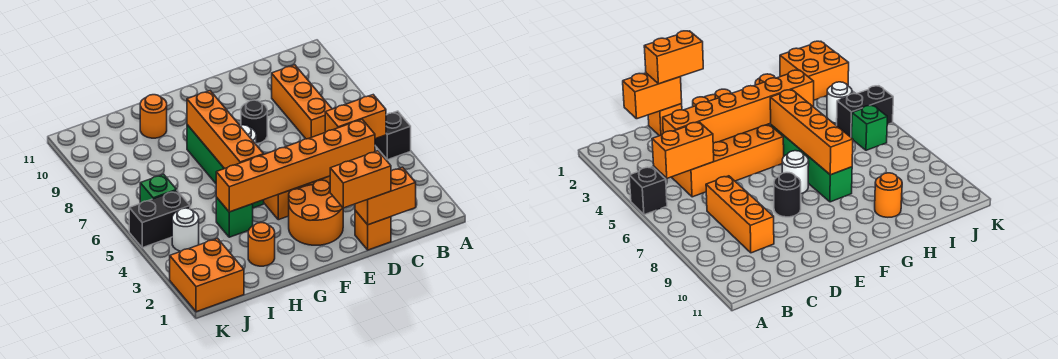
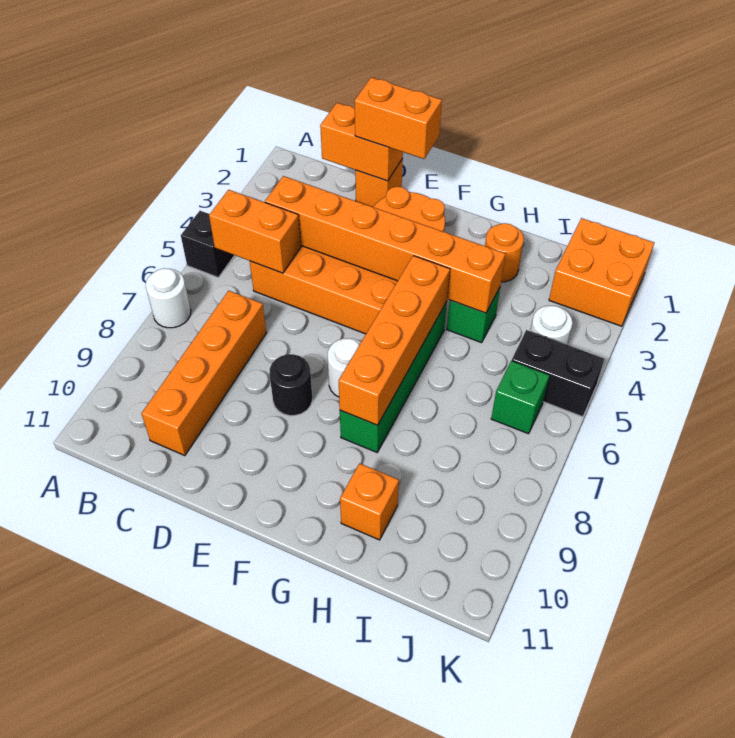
none -> white 1x1 round brick [146,268,191,328]
orange 1x3 brick [272,65,332,139] -> orange 1x4 brick [141,291,266,456]
orange 1x1 round brick [140,95,167,138] -> orange 1x1 brick [340,463,399,540]

